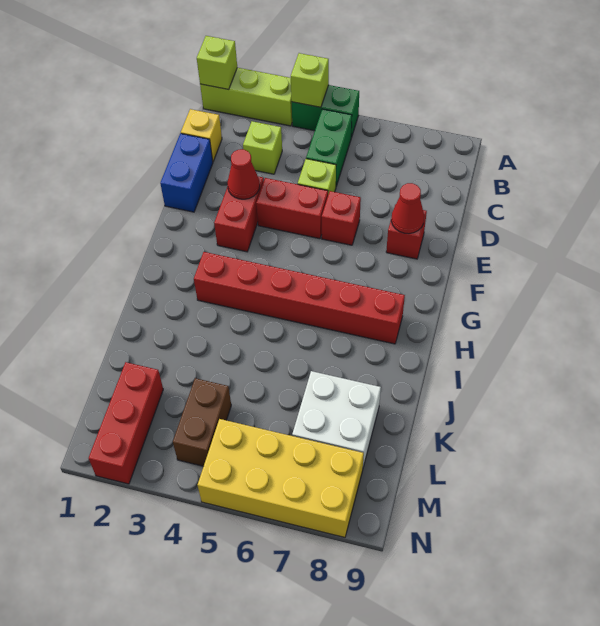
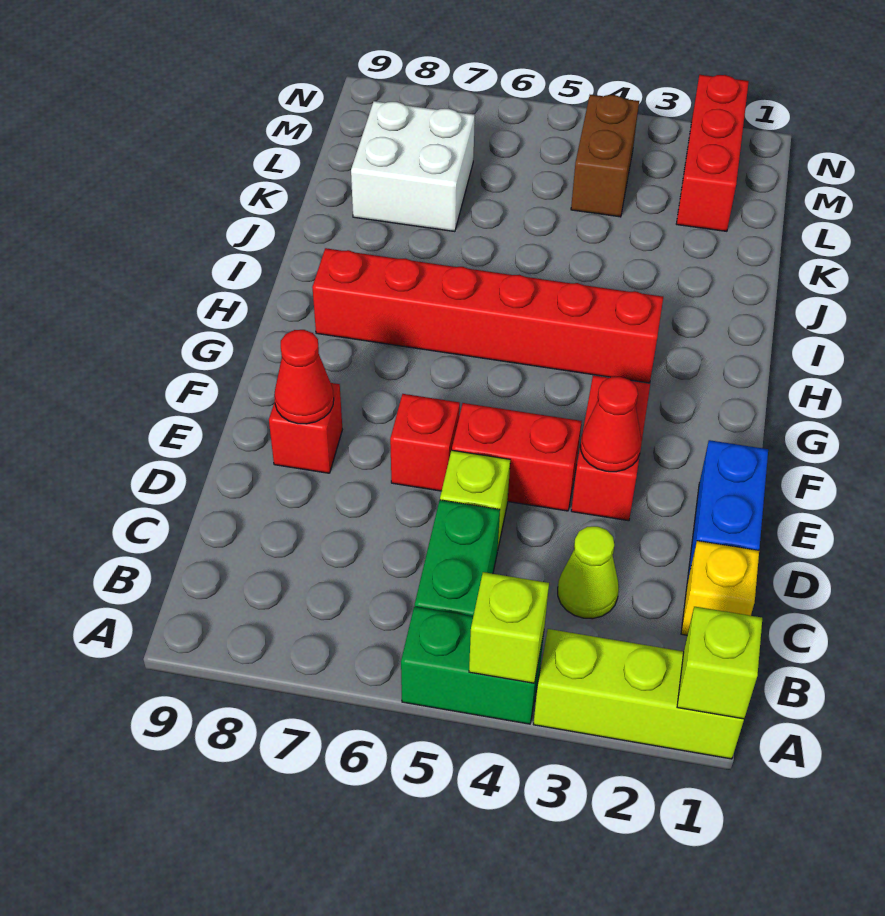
lime 1x1 brick [243,121,282,174] -> lime 1x1 cone [558,526,619,619]
yellow 2x4 brick [198,419,364,537] -> none

